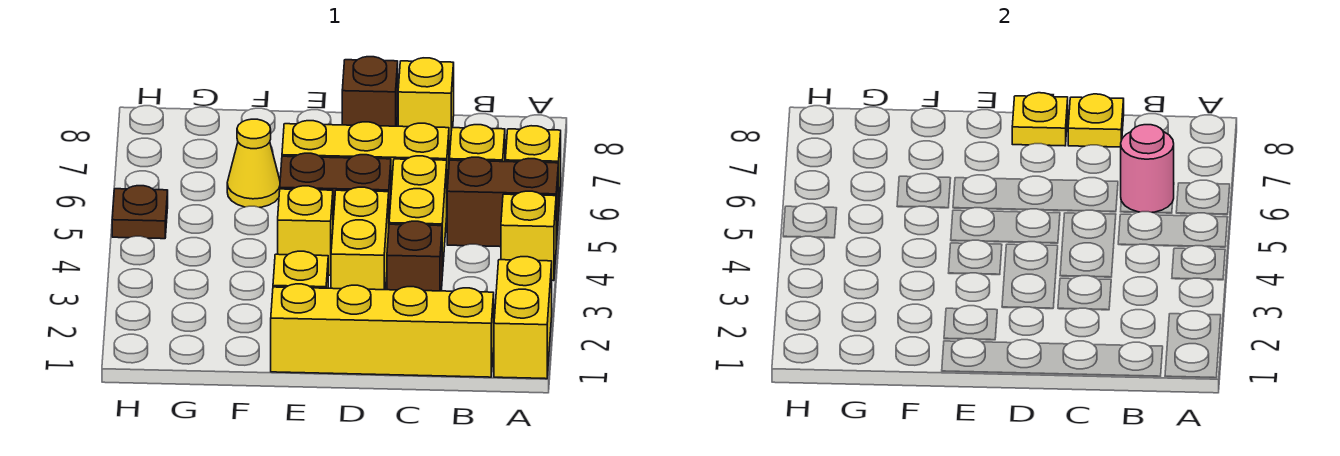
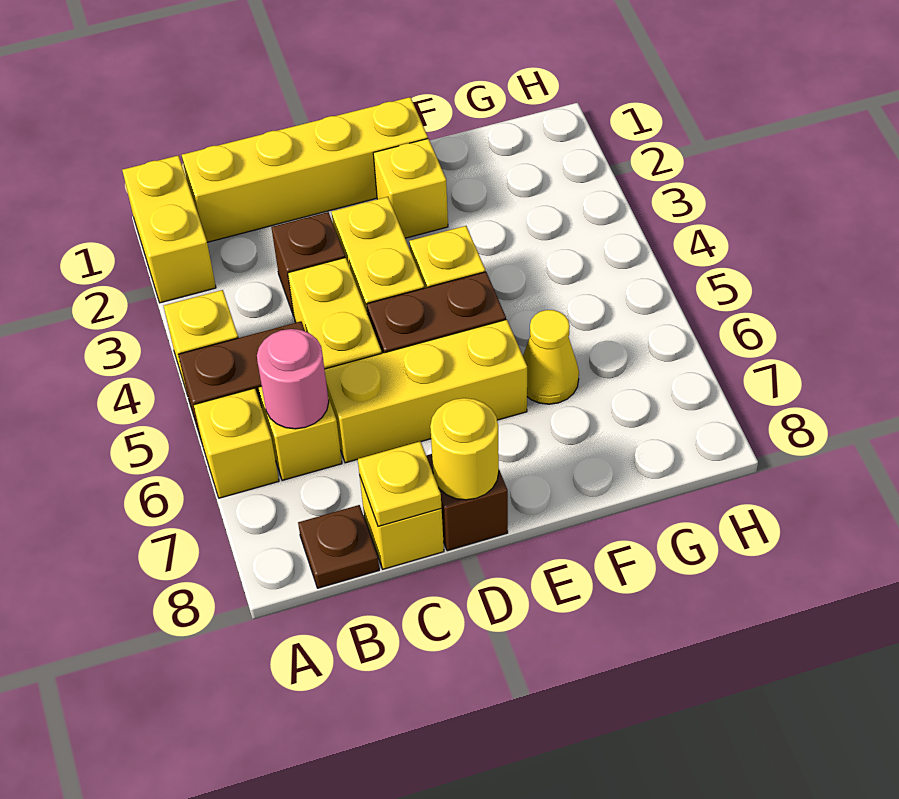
yellow 1x1 plate [1012,93,1068,146] -> yellow 1x1 round brick [430,398,499,500]
brown 1x1 plate [112,186,168,239] -> brown 1x1 plate moved to [298,505,379,588]

